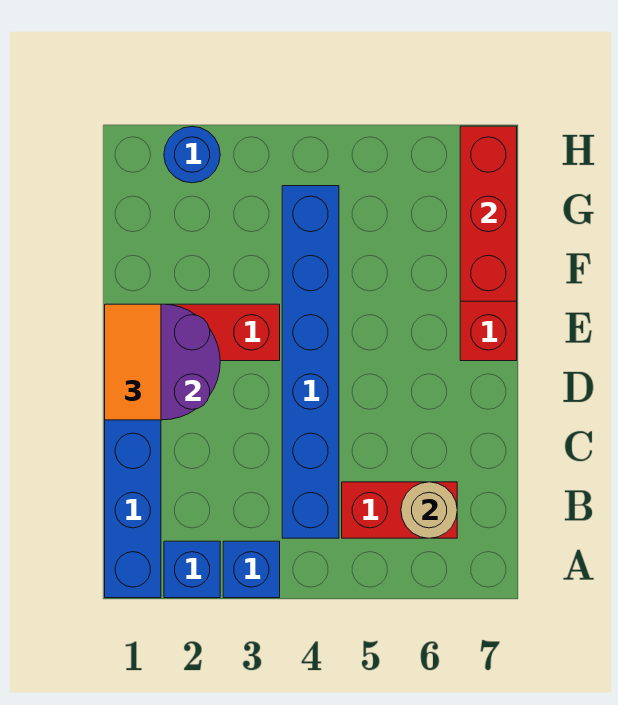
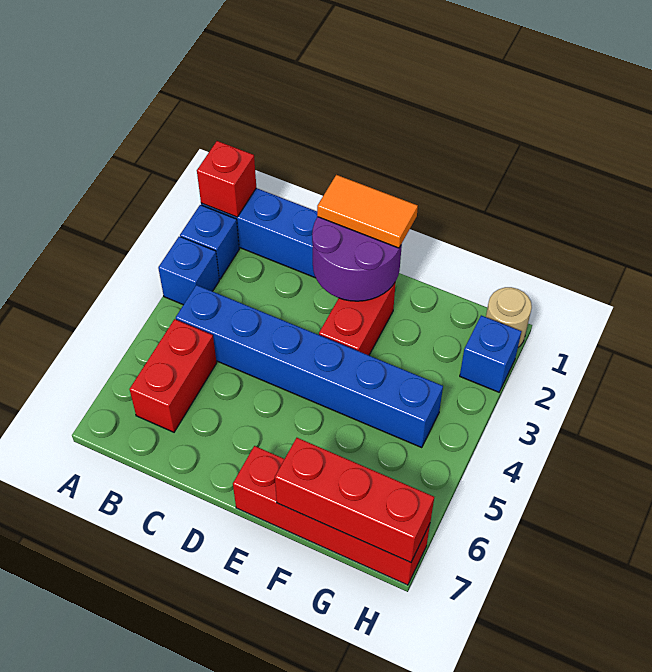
none -> red 1x1 brick [197,141,256,217]
tan 1x1 round brick [401,482,457,538] -> tan 1x1 round brick moved to [486,287,532,347]
blue 1x1 round brick [164,127,220,183] -> blue 1x1 brick [460,315,522,392]

